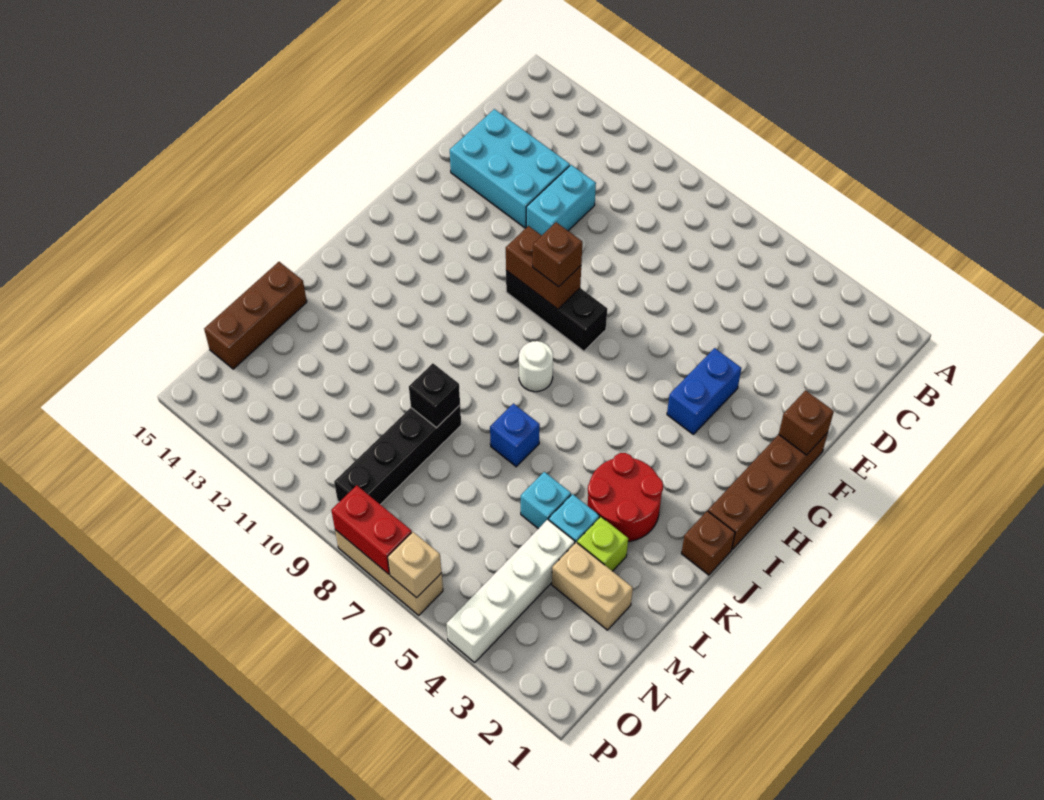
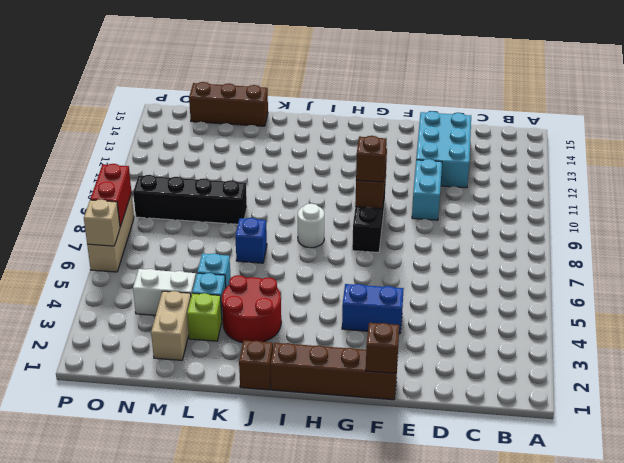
cyan 1x2 brick [526,165,596,235] -> cyan 1x2 brick turned to [412,159,442,220]
black 1x1 brick [409,363,460,428] -> none
white 1x4 brick [446,519,575,663] -> white 1x2 brick [133,269,196,315]

